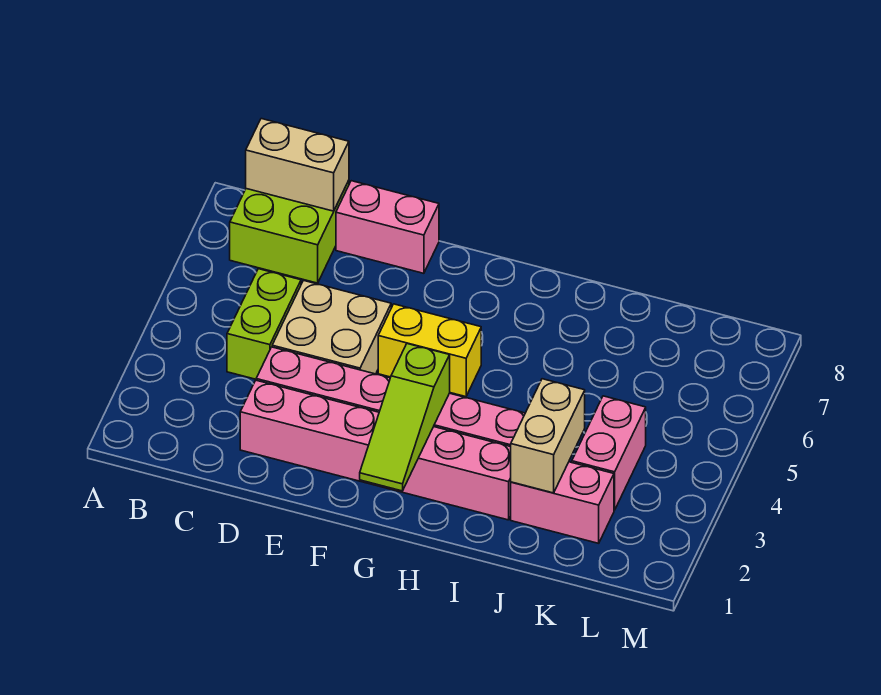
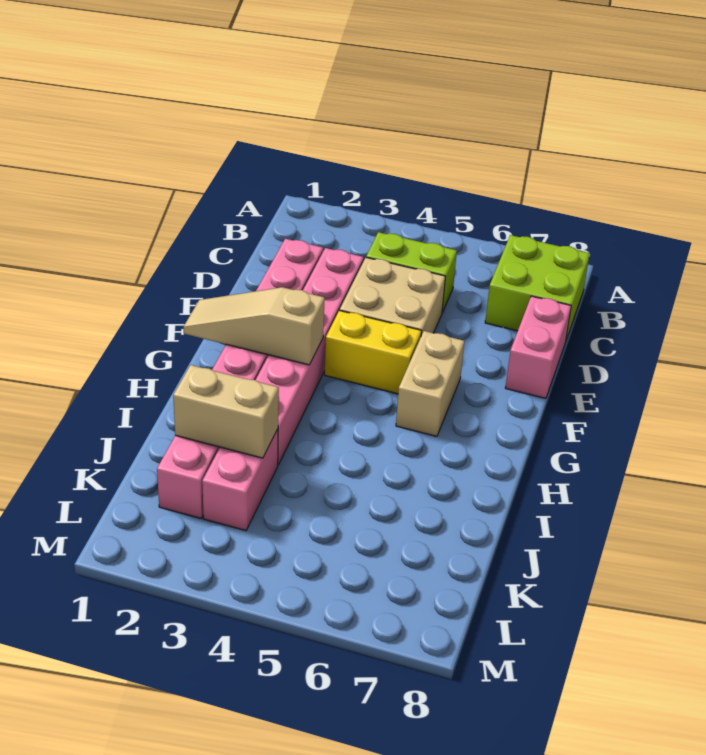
tan 1x2 brick [246,119,349,211] -> tan 1x2 brick moved to [396,331,464,436]
yellow 1x2 brick [378,304,481,397] -> yellow 1x2 brick turned to [325,310,422,394]
lime 1x3 slope [360,344,450,491] -> tan 1x3 slope [184,287,325,365]
pink 1x2 brick [572,396,646,510] -> pink 1x2 brick turned to [202,429,278,531]

